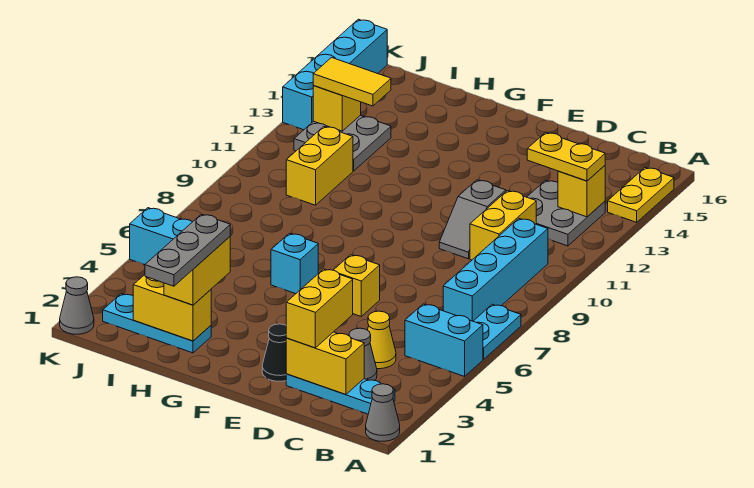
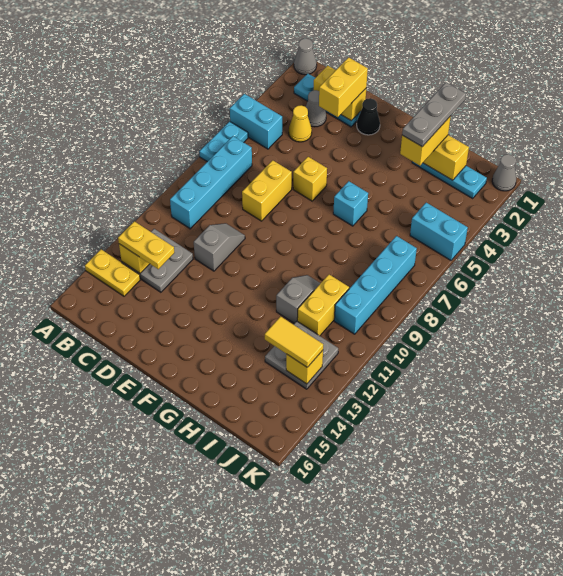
yellow 1x2 plate [608,168,674,222] -> yellow 1x2 plate turned to [85,249,140,296]
yellow 1x2 brick [470,191,536,260] -> yellow 1x2 brick moved to [242,160,292,221]
none -> grey 1x2 slope [276,275,320,323]
cyan 1x4 brick [283,19,387,130] -> cyan 1x4 brick moved to [334,236,417,334]

